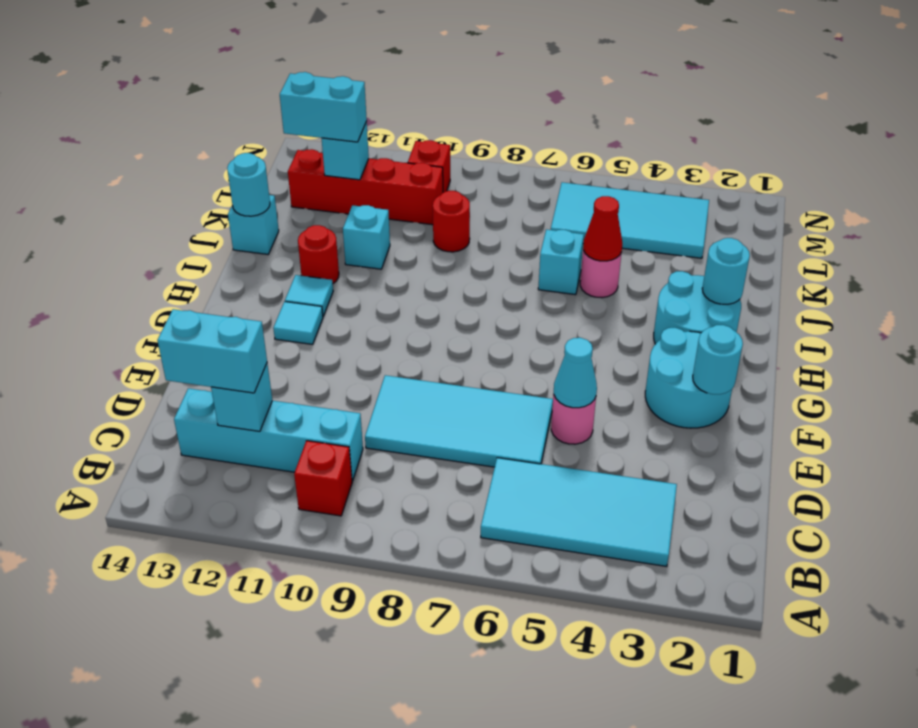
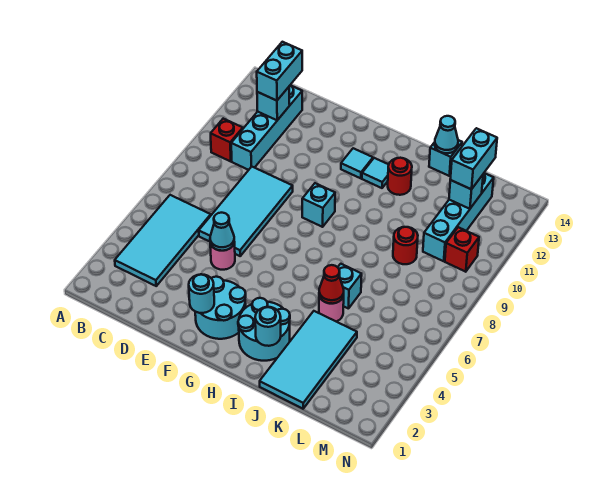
cyan 1x1 brick [343,205,390,269] -> cyan 1x1 brick moved to [302,183,335,227]
cyan 1x1 round brick [227,153,270,216] -> cyan 1x1 cone [435,116,458,153]
cyan 2x4 tile [551,182,709,258] -> cyan 2x4 tile moved to [260,311,357,409]
red 1x4 brick [288,149,443,225] -> cyan 1x4 brick [423,173,494,261]

